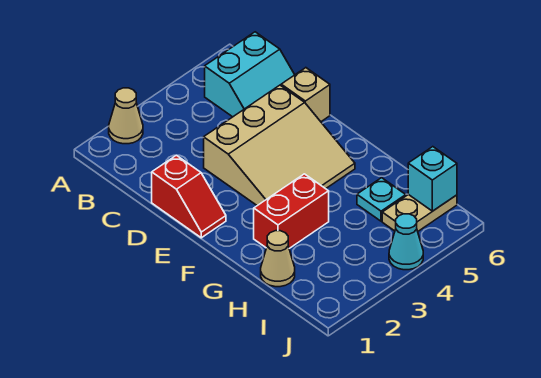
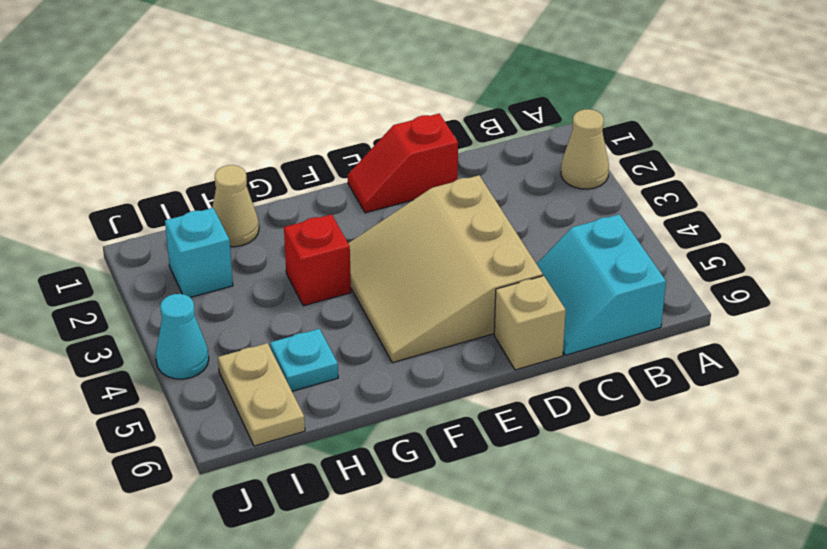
red 1x2 brick [254,174,329,248] -> red 1x1 brick [284,214,351,306]
cyan 1x1 brick [408,147,457,211] -> cyan 1x1 brick moved to [165,208,233,297]

